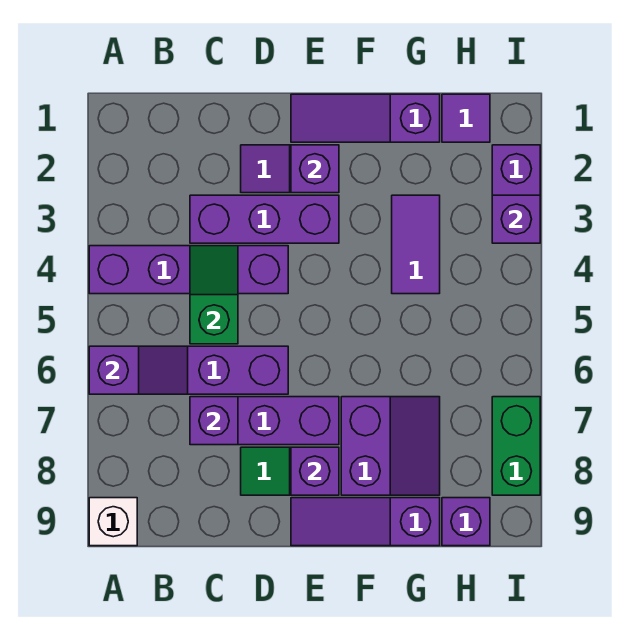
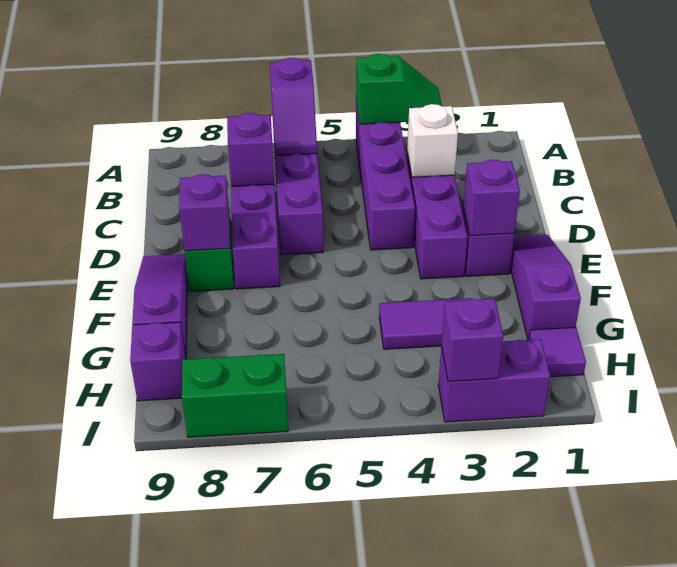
white 1x1 brick [89,498,137,546] -> white 1x1 brick moved to [407,104,458,177]
green 1x2 slope [190,246,238,344] -> green 1x2 slope moved to [356,54,442,124]
purple 2x2 slope [341,397,440,495] -> none

